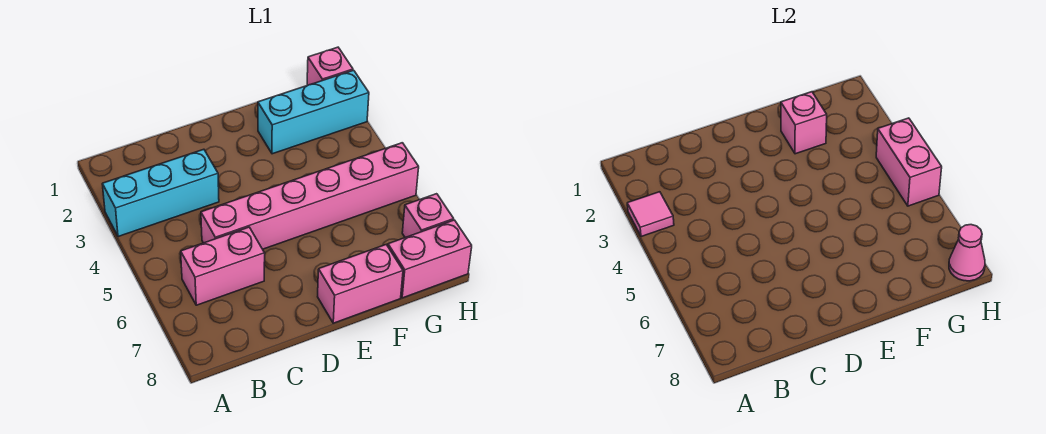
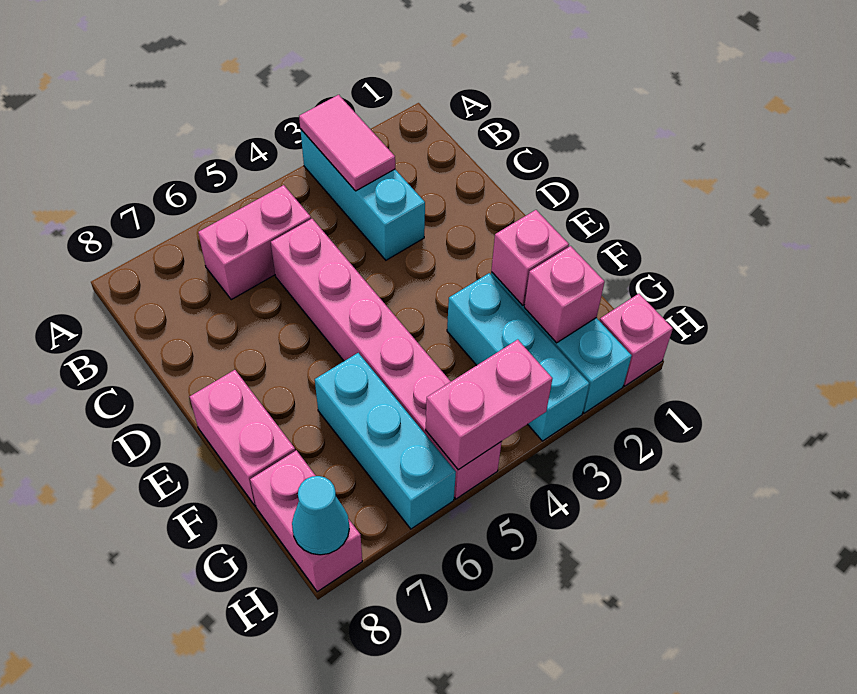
pink 1x1 tile [627,192,674,237] -> pink 1x2 tile [299,95,395,191]
pink 1x2 brick [181,227,265,305] -> pink 1x2 brick turned to [198,185,311,300]
none -> cyan 1x3 brick [447,273,589,441]
none -> cyan 1x3 brick [315,353,456,529]
pink 1x1 brick [402,194,454,237] -> pink 1x1 brick moved to [524,246,605,343]
pink 1x1 cone [949,225,985,281] -> cyan 1x1 cone [292,476,349,555]

